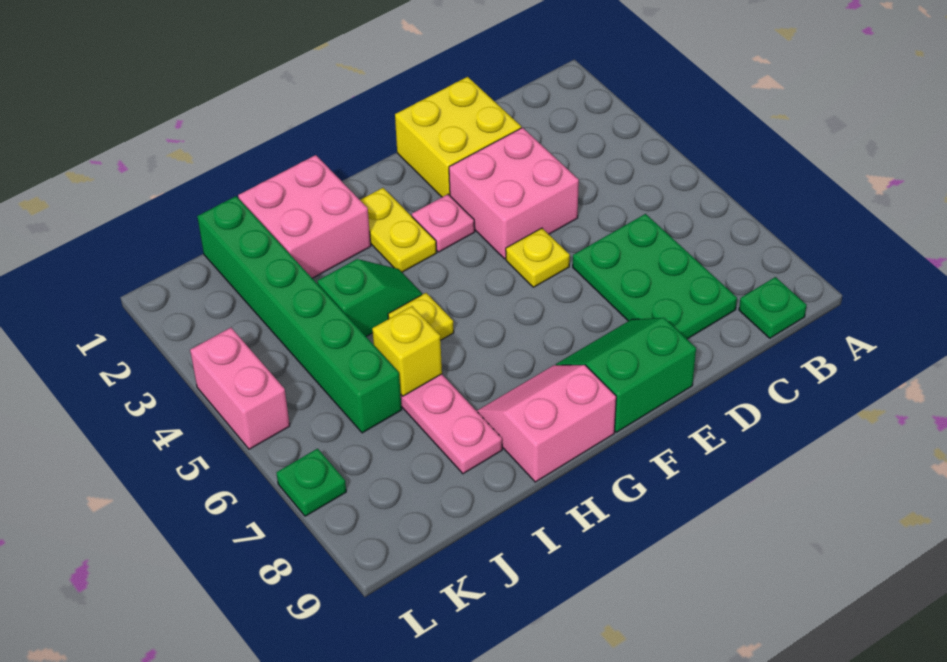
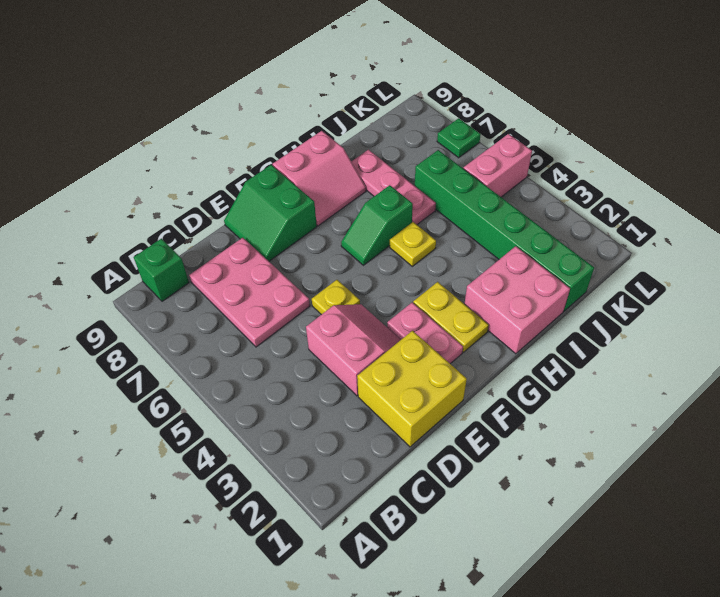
green 1x1 plate [739,277,807,338] -> green 1x1 brick [134,239,189,301]
green 2x3 plate [573,214,737,339] -> pink 2x3 plate [189,238,310,347]
pink 2x2 brick [449,128,579,259] -> pink 2x2 slope [306,304,401,396]
green 2x2 slope [556,318,696,432] -> green 2x2 slope turned to [224,165,317,261]
pink 1x1 plate [412,194,475,252] -> pink 1x2 plate [387,302,463,364]
green 1x2 slope [317,259,423,336] -> green 1x2 slope moved to [341,185,413,265]
yellow 1x1 brick [372,306,442,396] -> none
pink 1x2 brick [190,328,290,449] -> pink 1x2 brick turned to [463,134,532,197]

